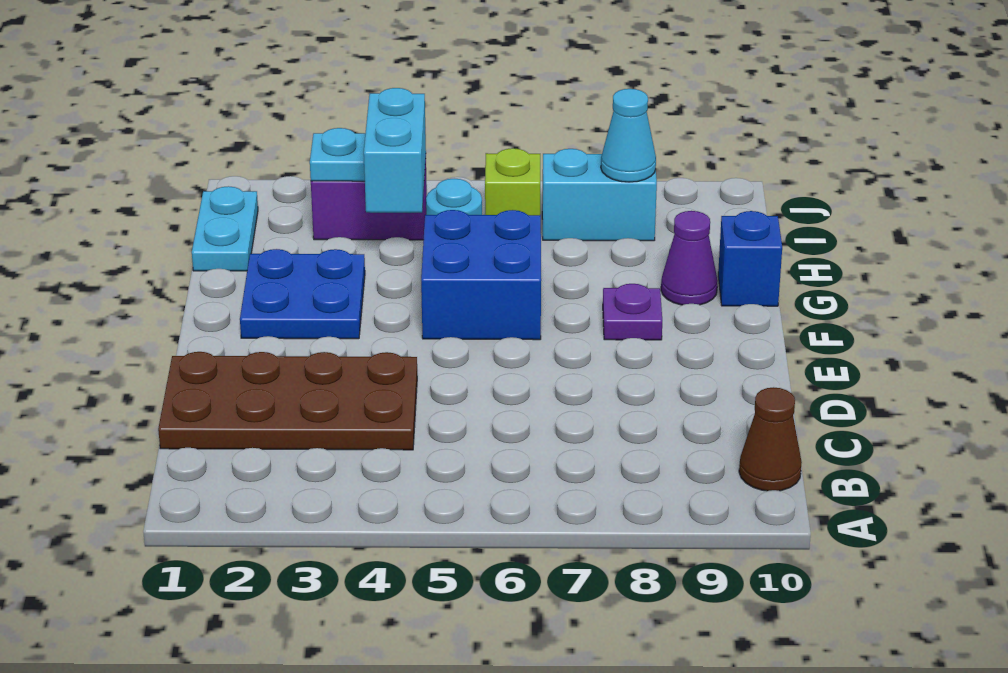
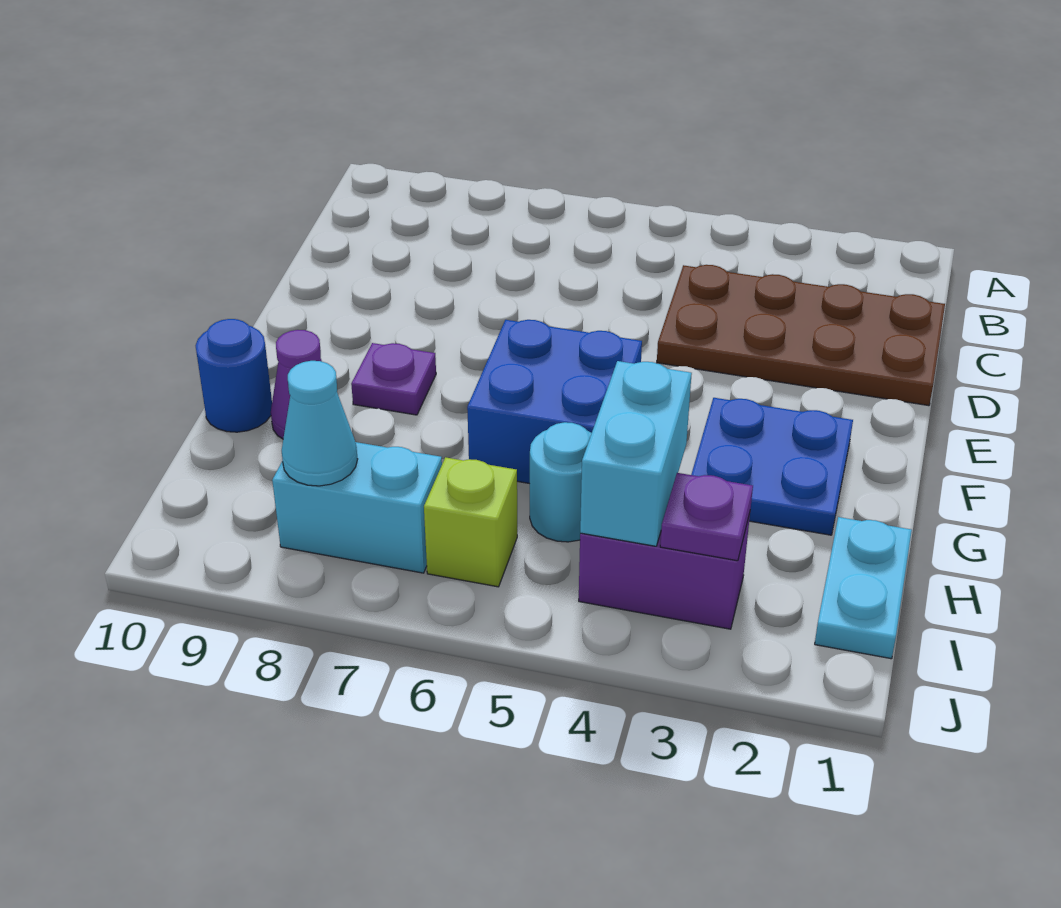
brown 1x1 cone [739,387,802,491] -> none
blue 1x1 brick [718,211,782,306] -> blue 1x1 round brick [196,319,272,432]
cyan 1x1 plate [310,128,366,181] -> purple 1x1 plate [660,473,753,561]

